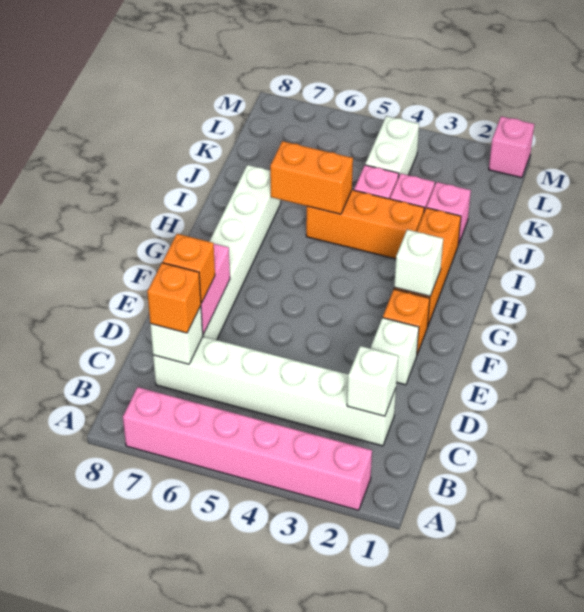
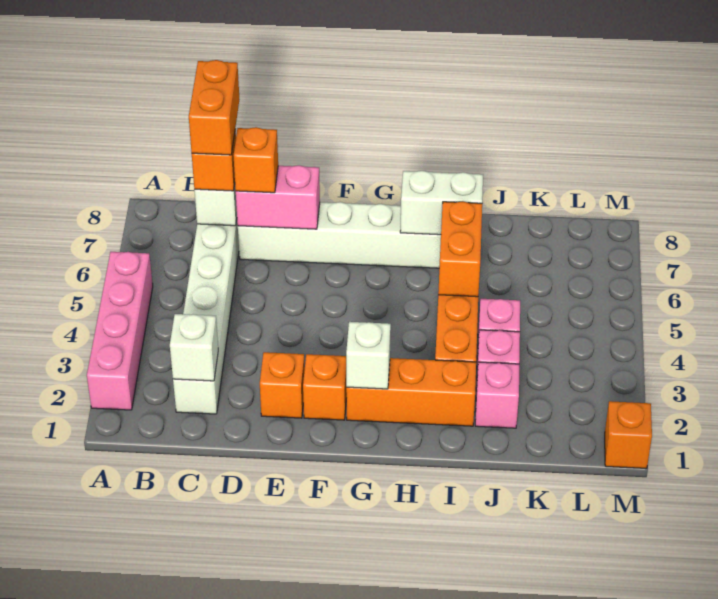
pink 1x6 brick [123,387,372,510] -> pink 1x4 brick [87,252,153,410]
none -> orange 1x2 brick [189,60,240,155]
white 1x1 brick [371,318,419,385] -> orange 1x1 brick [260,352,305,418]
white 1x2 brick [365,116,419,178] -> white 1x2 brick moved to [400,171,483,235]
pink 1x1 brick [489,116,534,178] -> orange 1x1 brick [605,401,652,468]

